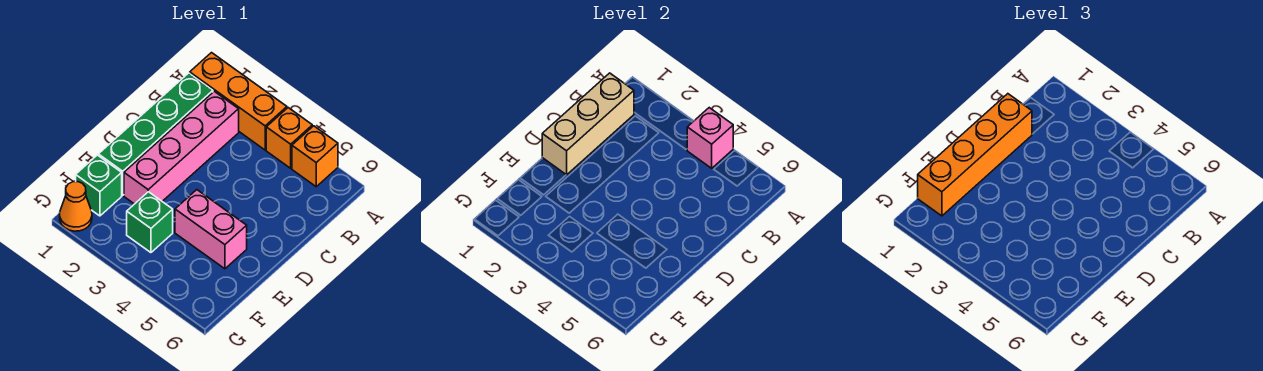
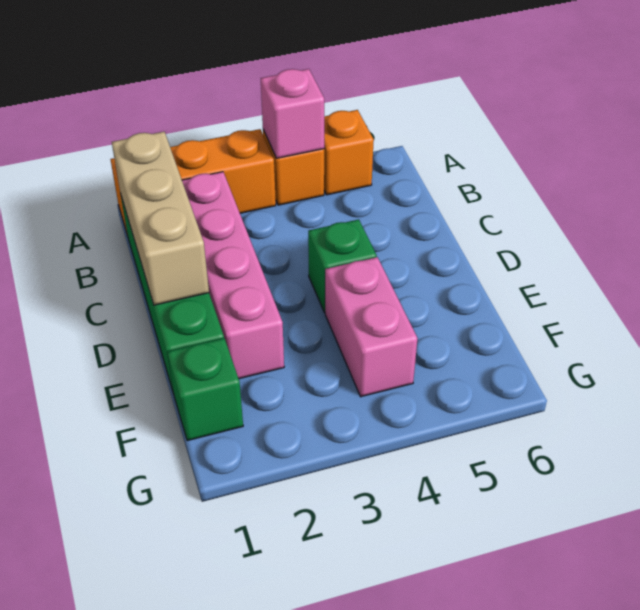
orange 1x4 brick [918,94,1032,216] -> none
pink 1x2 brick [175,190,247,269] -> pink 1x2 brick turned to [325,257,418,397]
green 1x1 brick [127,192,173,253] -> green 1x1 brick moved to [308,219,377,313]
orange 1x1 cone [60,182,92,231] -> none

